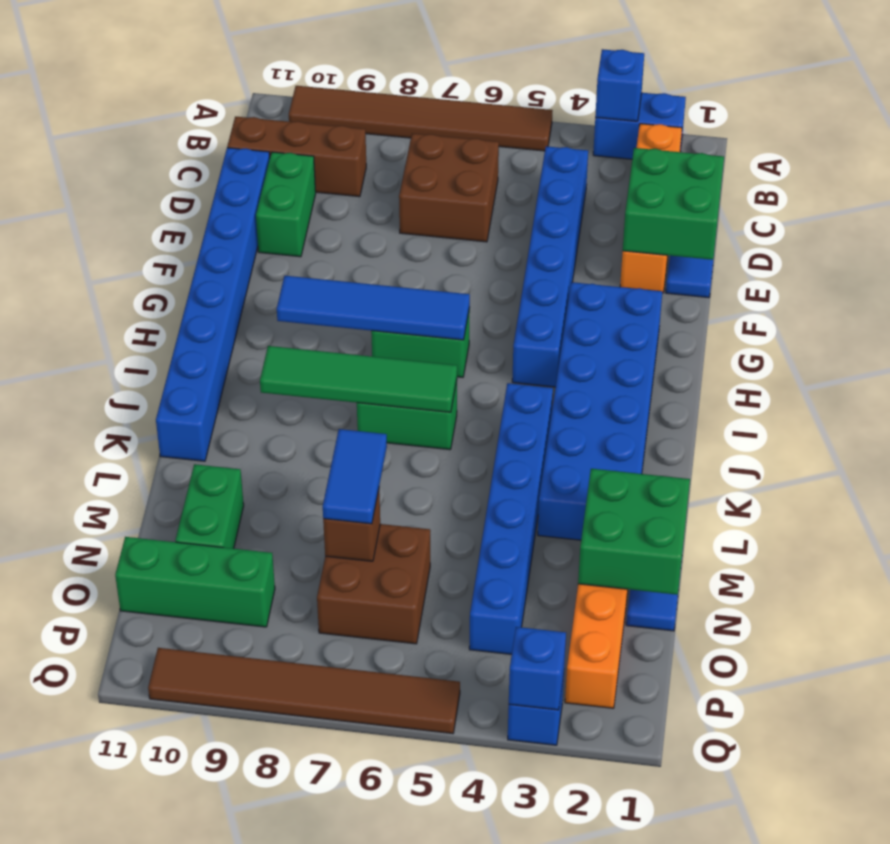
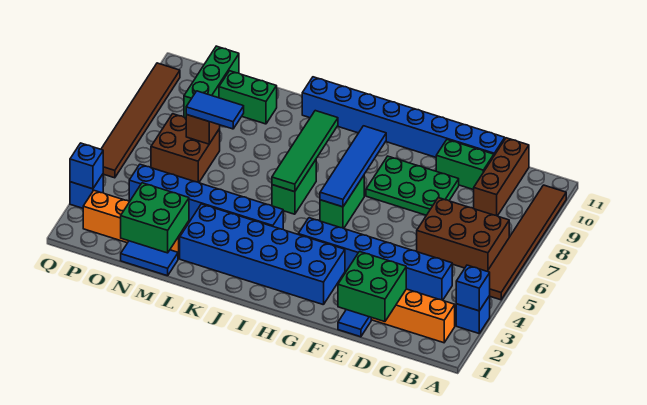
blue 1x2 brick [593,93,686,159] -> blue 1x1 brick [456,296,490,333]
brown 2x2 brick [399,134,499,242] -> brown 2x3 brick [417,198,509,271]
none -> green 2x3 plate [366,156,459,215]

